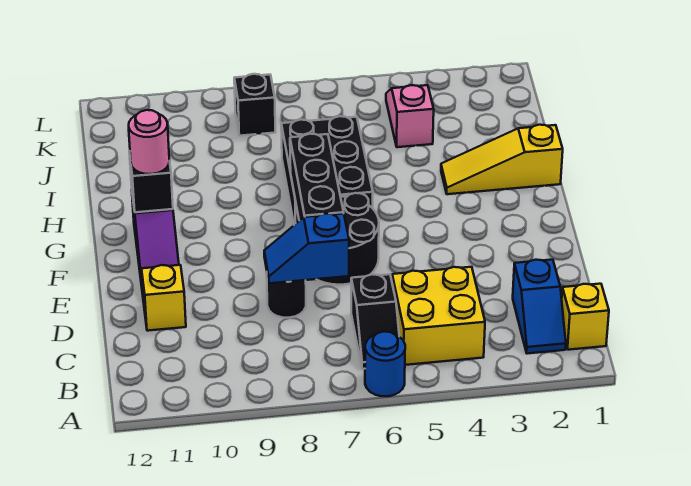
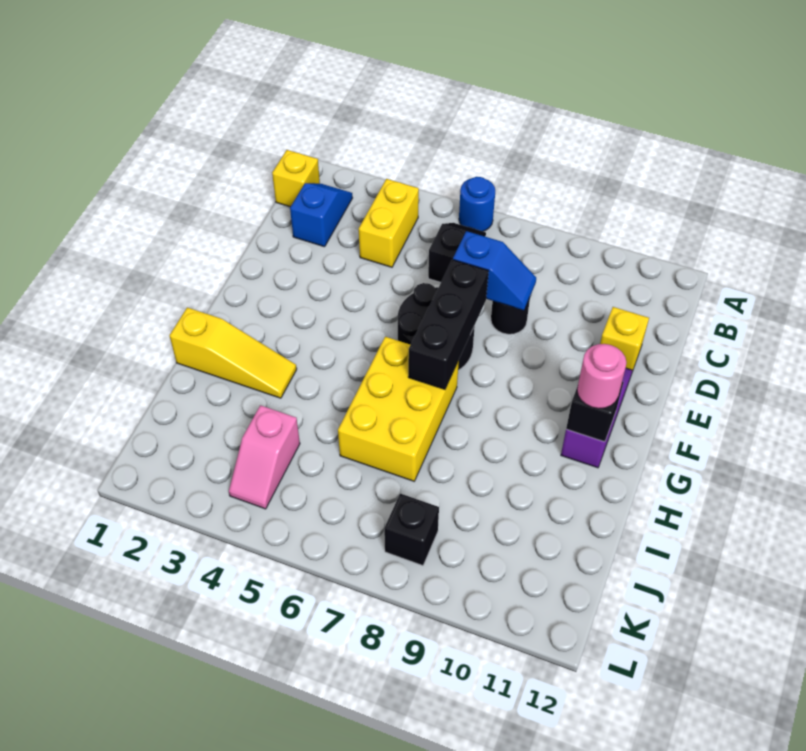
yellow 2x2 brick [392,267,485,365] -> yellow 1x2 brick [359,179,419,267]
black 2x3 brick [281,116,373,225] -> yellow 2x3 brick [338,337,459,481]

